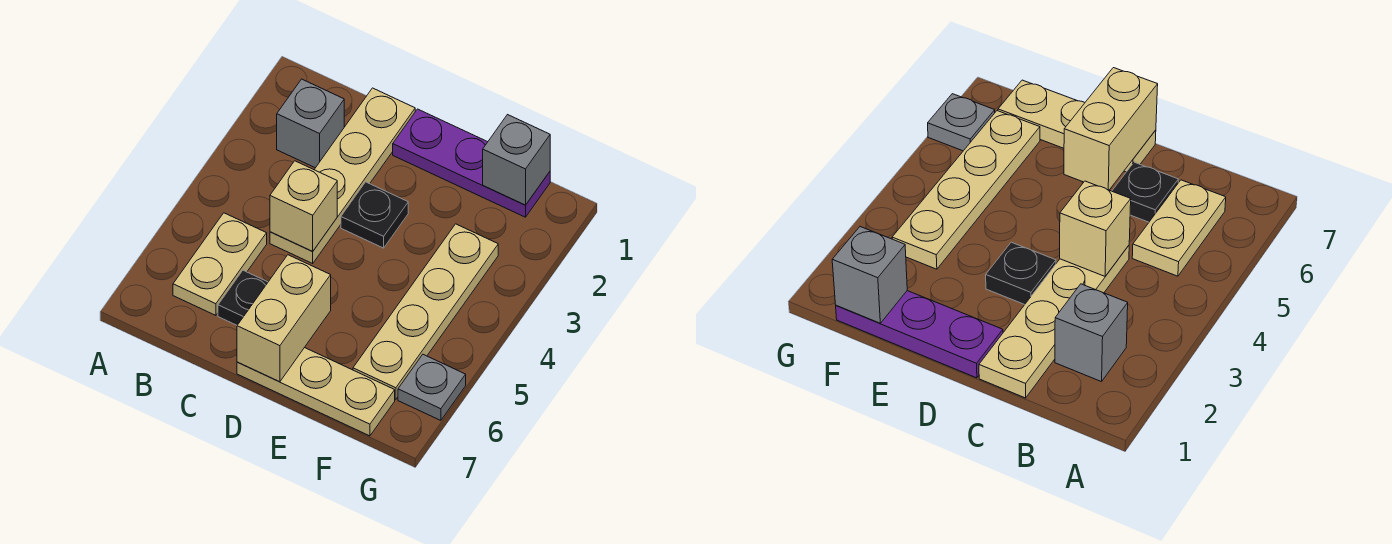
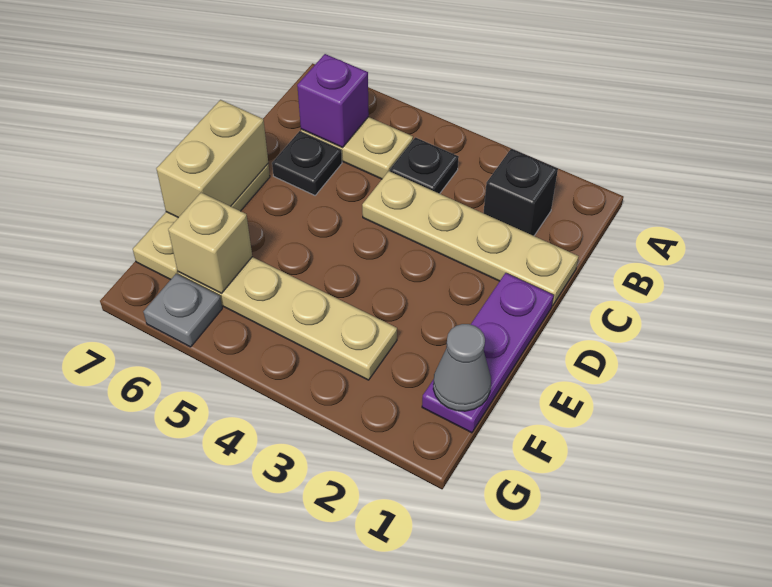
grey 1x1 brick [277,79,344,168] -> black 1x1 brick [484,149,558,236]
none -> purple 1x1 brick [297,54,369,147]
tan 1x1 brick [270,161,337,251] -> tan 1x1 brick moved to [168,193,252,293]
black 1x1 plate [341,182,408,248] -> black 1x1 plate moved to [390,137,459,194]
tan 1x2 brick [237,255,331,382] -> tan 1x2 brick turned to [156,100,268,218]
grey 1x1 brick [483,115,550,205] -> grey 1x1 cone [433,324,491,411]

